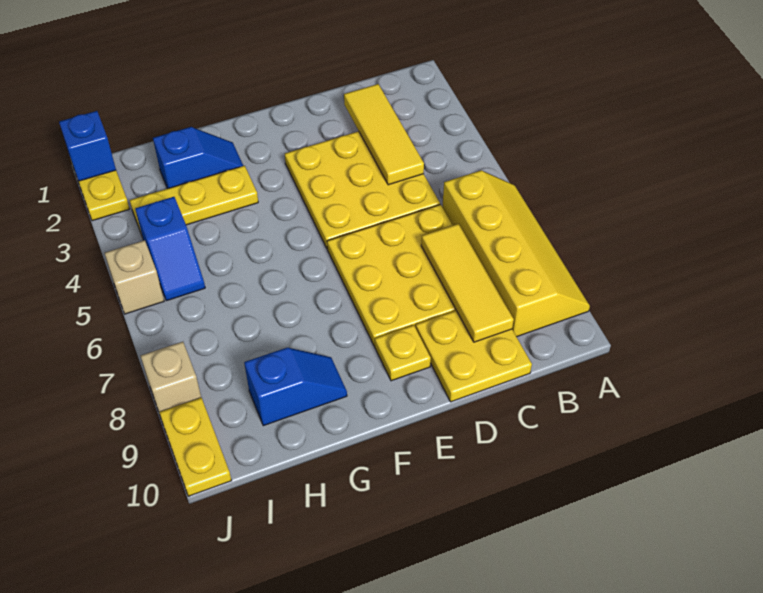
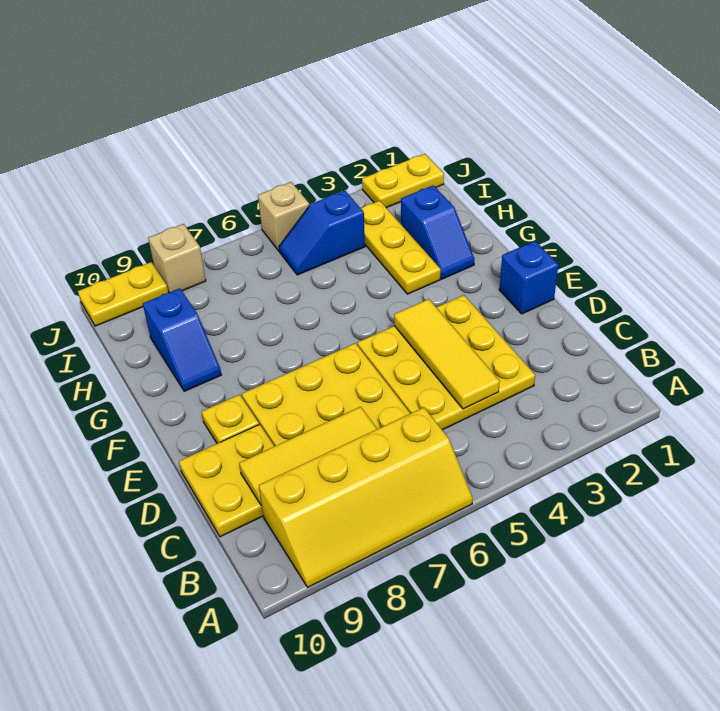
yellow 1x3 tile [344,84,424,185] -> yellow 1x3 tile turned to [394,299,500,409]
blue 1x1 brick [59,111,116,181] -> blue 1x1 brick moved to [499,241,558,314]

